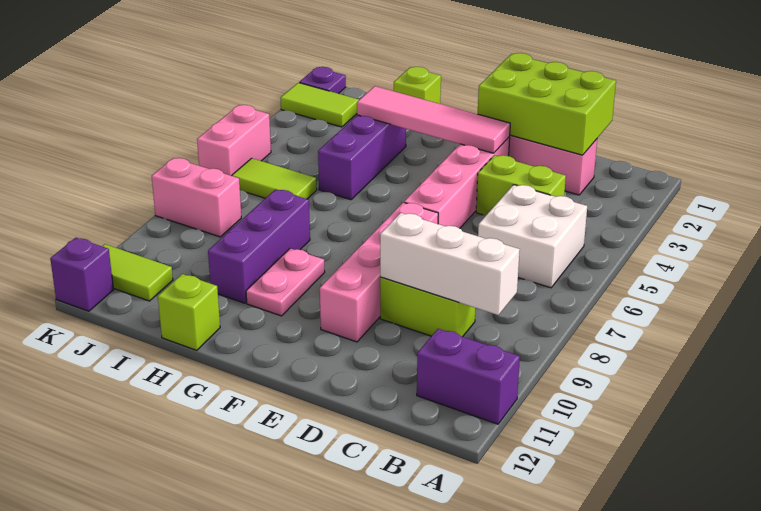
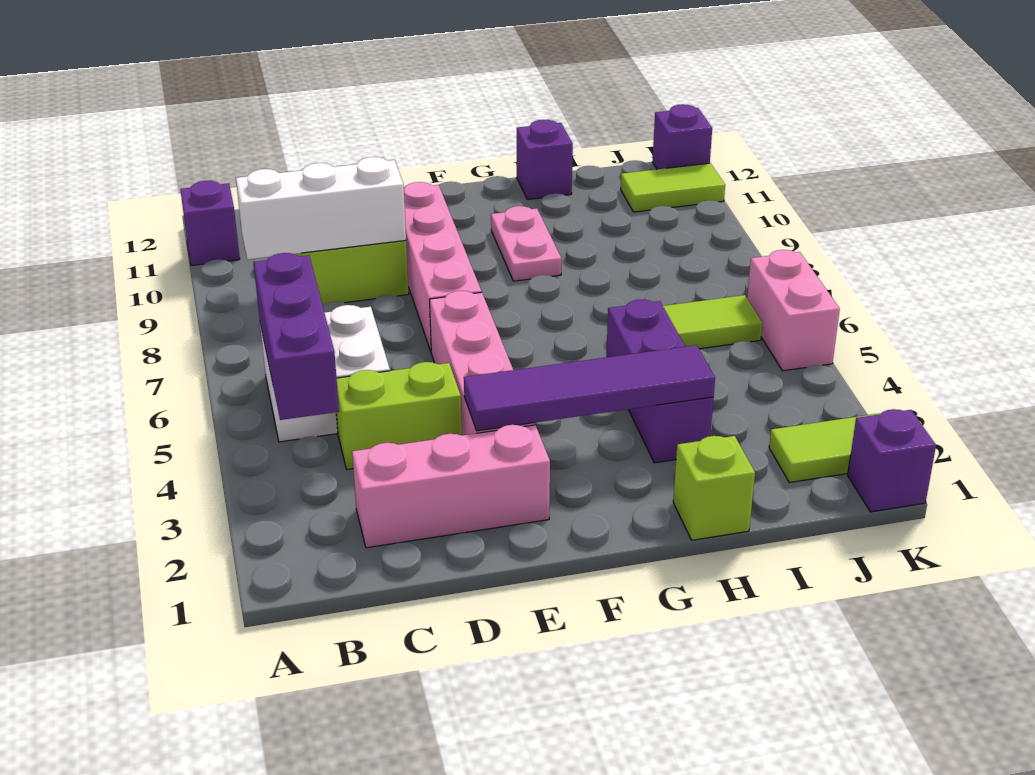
purple 1x2 brick [417,329,520,424] -> purple 1x1 brick [180,181,240,266]
lime 2x3 brick [478,53,616,155] -> none
pink 1x4 tile [357,86,510,153] -> purple 1x4 tile [464,345,715,431]
purple 1x3 brick [208,189,310,303] -> purple 1x3 brick moved to [253,253,339,420]
lime 1x1 brick [158,274,220,350] -> purple 1x1 brick [517,120,573,200]
pink 1x2 brick [152,158,241,237] -> none
purple 1x1 plate [299,67,346,94] -> purple 1x1 brick [848,409,936,512]

